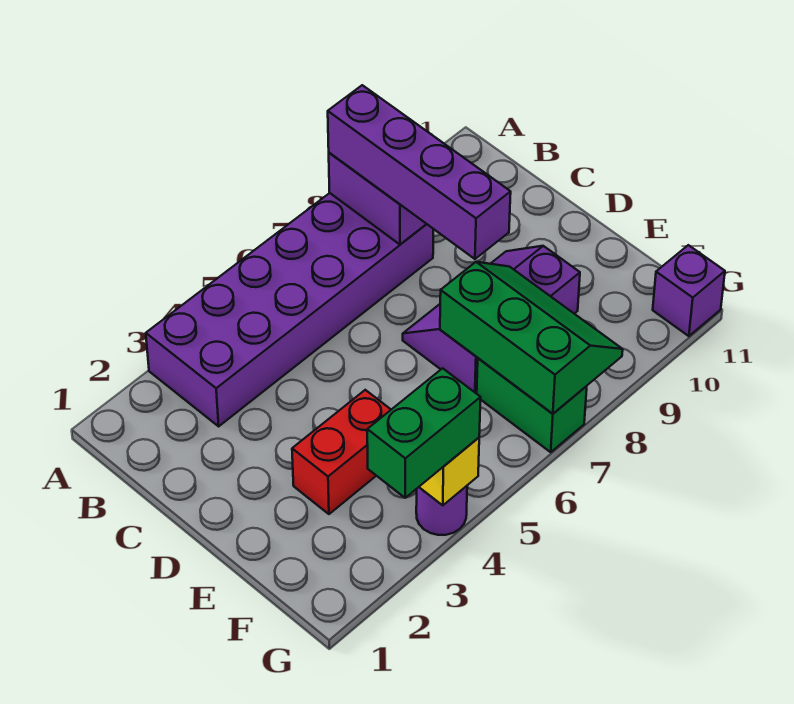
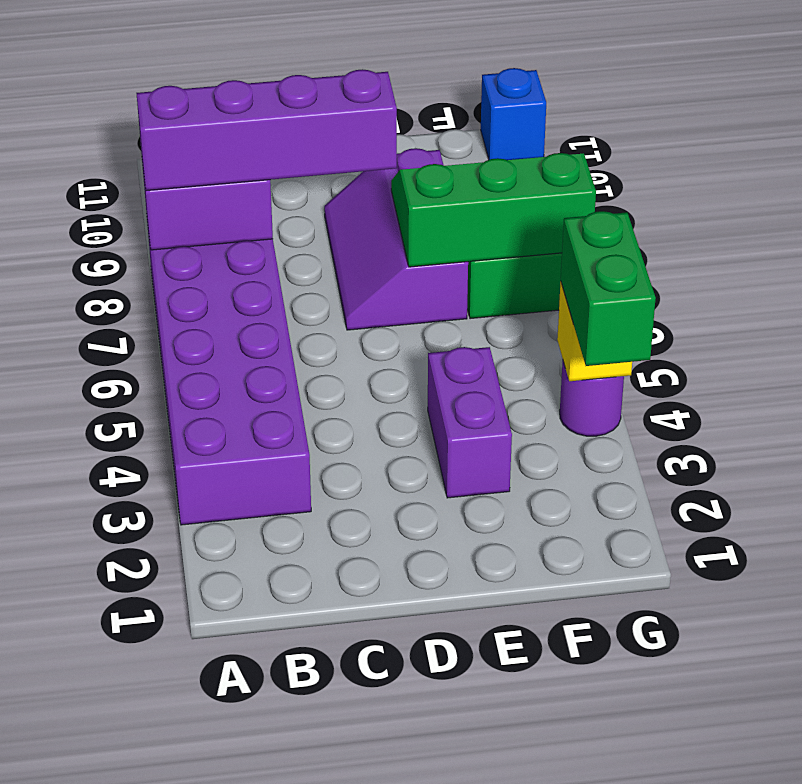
red 1x2 brick [292,390,391,514] -> purple 1x2 brick [428,347,512,498]
purple 1x1 brick [653,245,725,336] -> blue 1x1 brick [481,68,546,160]

